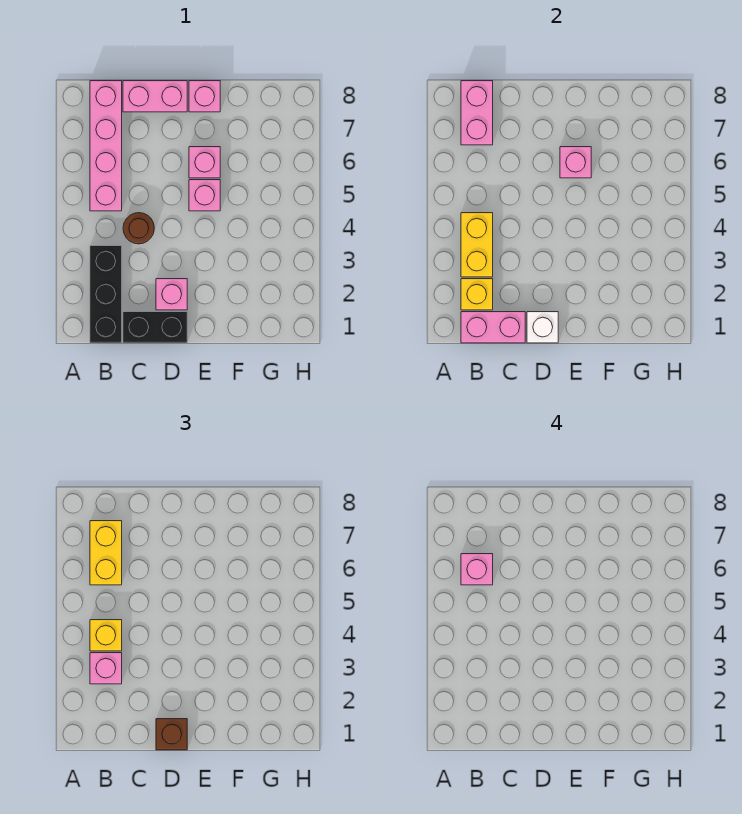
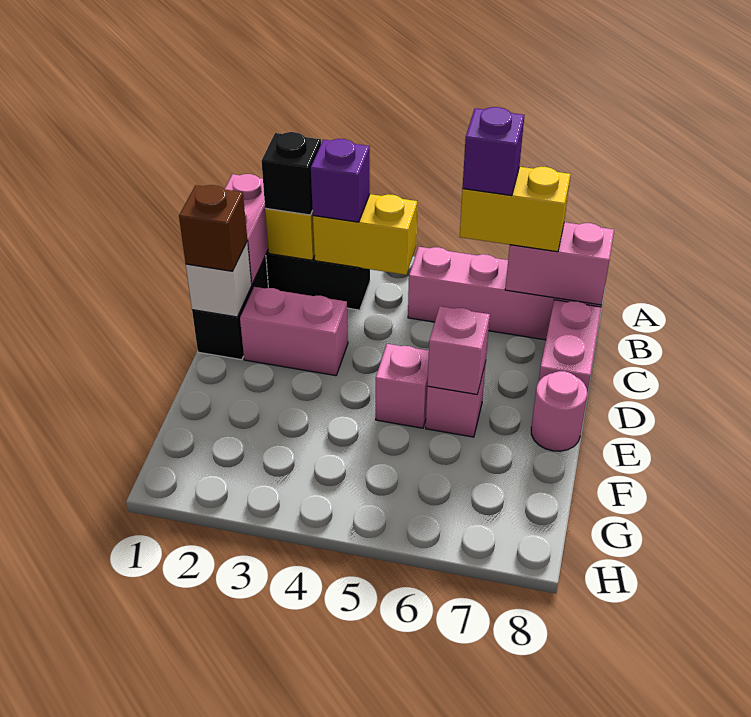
none -> black 1x1 brick [261,132,321,215]
pink 1x1 brick [90,653,122,684] -> purple 1x1 brick [311,139,370,222]
yellow 1x1 brick [90,620,122,651] -> none
pink 1x1 brick [461,554,493,585] -> purple 1x1 brick [463,107,524,196]
brown 1x1 round brick [123,213,154,244] -> none
pink 1x1 brick [156,279,187,310] -> pink 1x2 brick [240,287,348,376]
pink 1x1 brick [189,81,220,112] -> pink 1x1 round brick [531,371,587,451]

